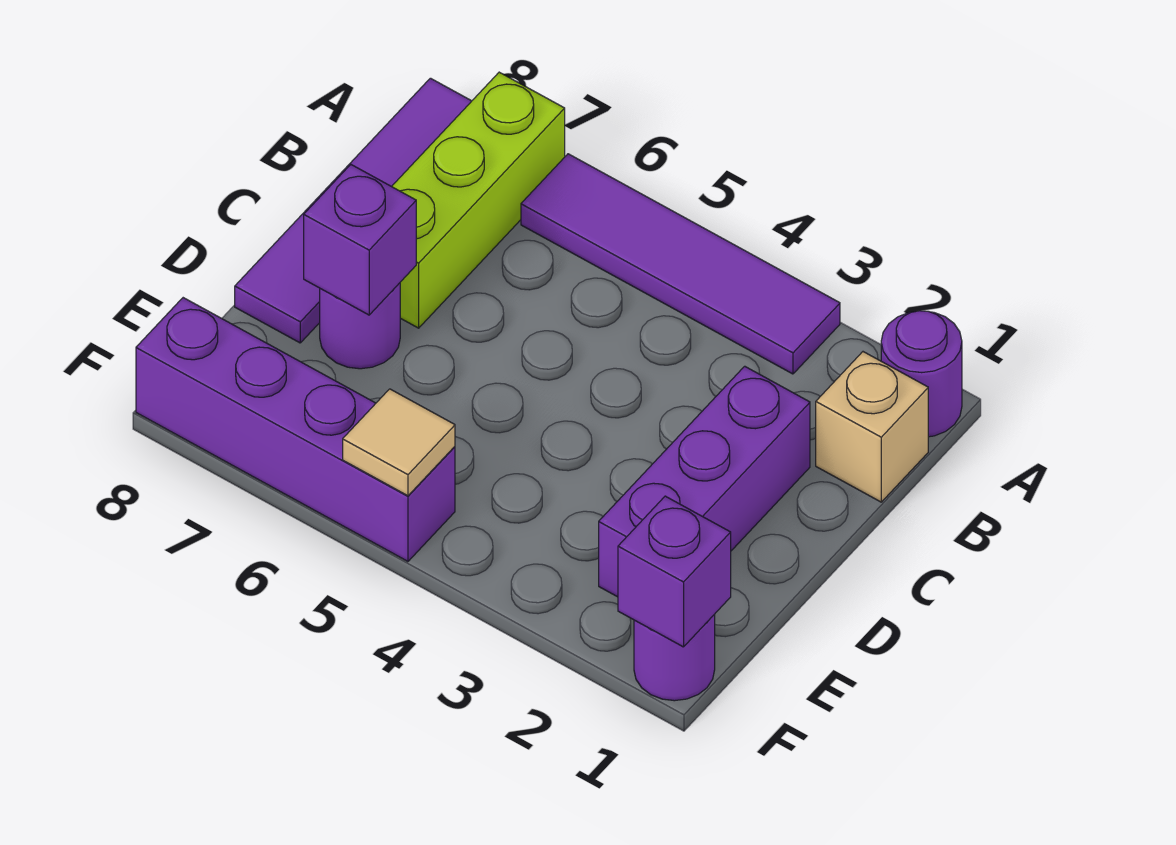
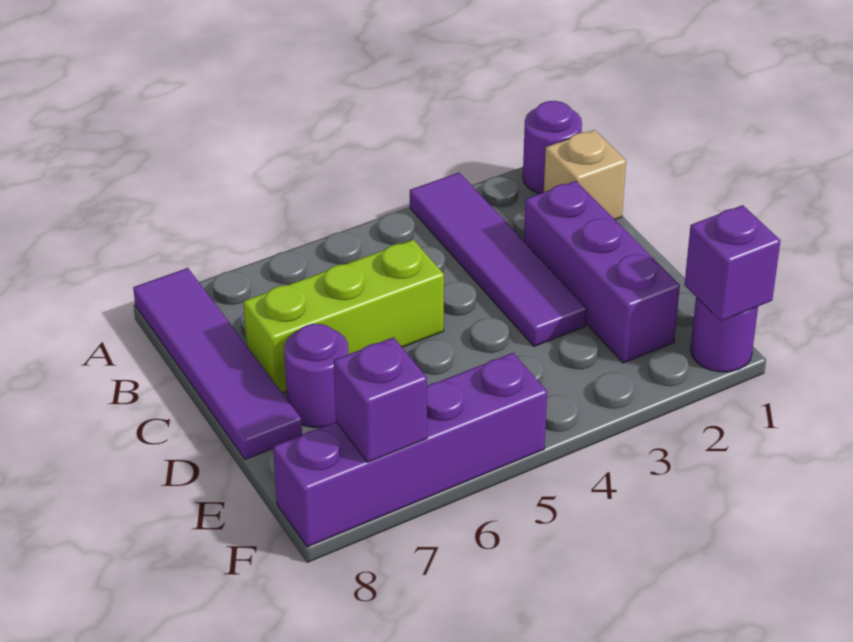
purple 1x4 tile [521,154,840,374] -> purple 1x4 tile turned to [410,173,587,347]
lime 1x3 brick [392,72,565,328] -> lime 1x3 brick turned to [243,240,444,393]
purple 1x1 brick [304,165,416,315] -> purple 1x1 brick moved to [334,337,427,462]
tan 1x1 tile [343,389,455,496] -> none

